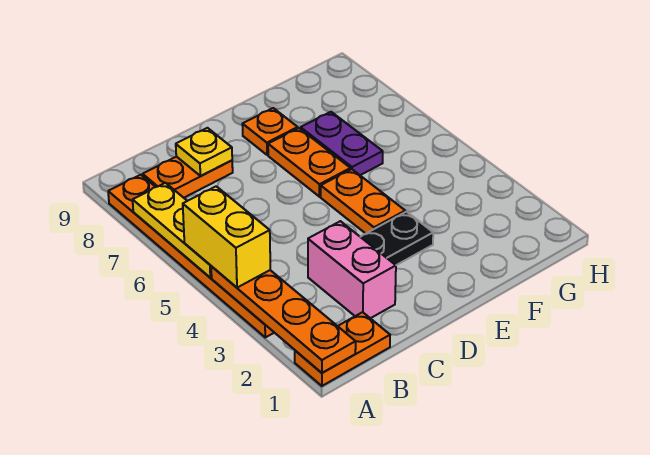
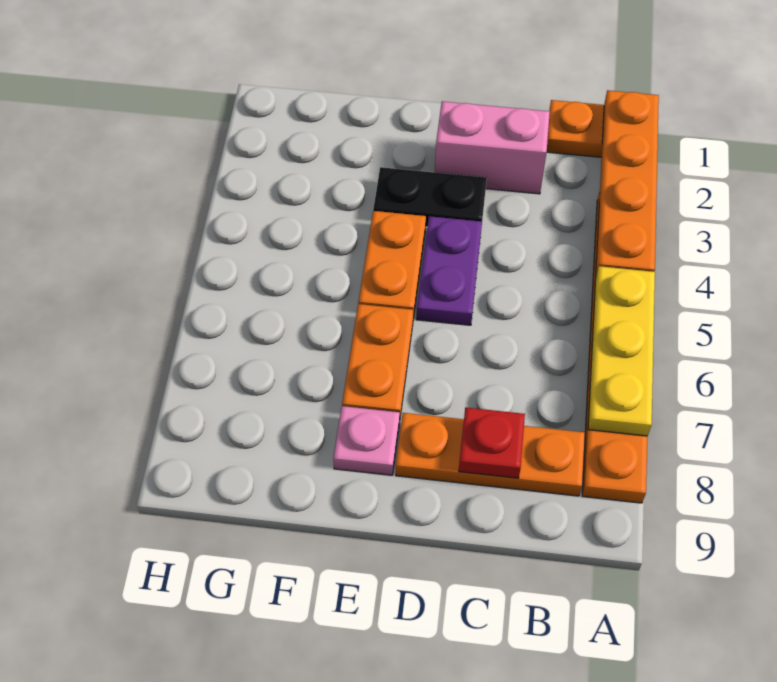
yellow 1x2 brick [183,186,270,288] -> none
orange 1x2 plate [143,157,233,198] -> orange 1x3 plate [396,413,585,496]
pink 1x2 brick [308,221,396,318] -> pink 1x2 brick turned to [435,101,550,194]
yellow 1x1 plate [176,128,232,176] -> red 1x1 plate [459,408,525,478]
orange 1x1 plate [242,108,298,155] -> pink 1x1 plate [333,406,400,475]
purple 1x2 plate [301,112,383,175] -> purple 1x2 plate moved to [416,216,482,325]

